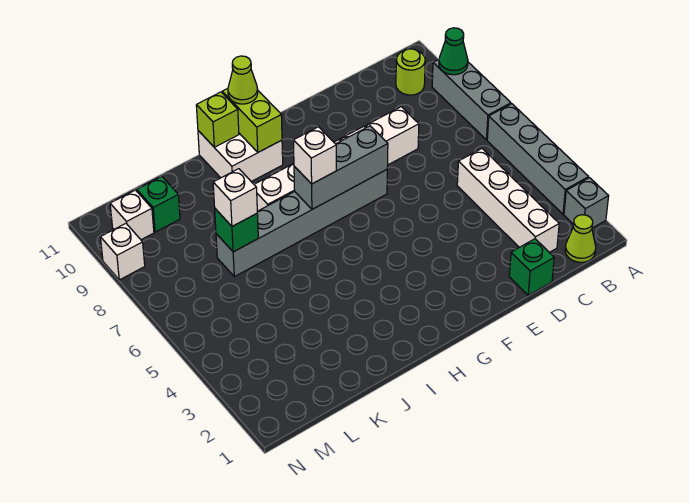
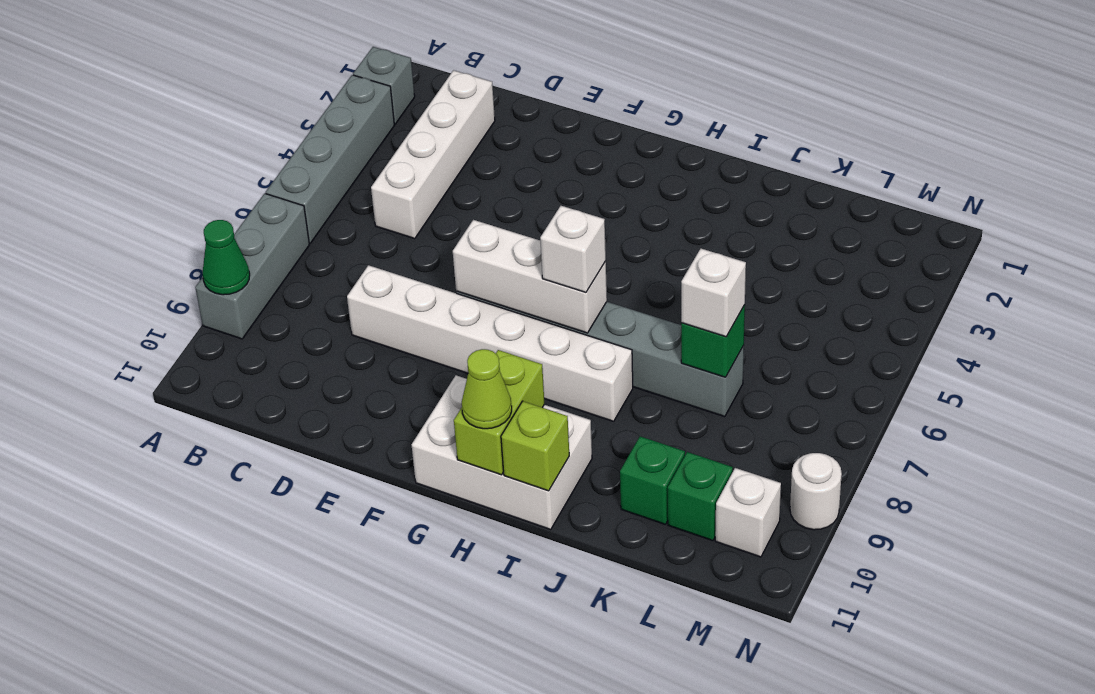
lime 1x1 cone [565,215,596,262] -> none
lime 1x1 round brick [396,49,425,95] -> none
green 1x1 brick [509,239,554,295] -> green 1x1 brick moved to [620,436,685,525]
grey 1x3 brick [294,126,388,209] -> white 1x3 brick [453,220,607,333]
white 2x2 brick [198,131,283,182] -> white 2x3 brick [412,375,592,530]
white 1x1 brick [100,224,145,280] -> white 1x1 round brick [790,453,842,530]

